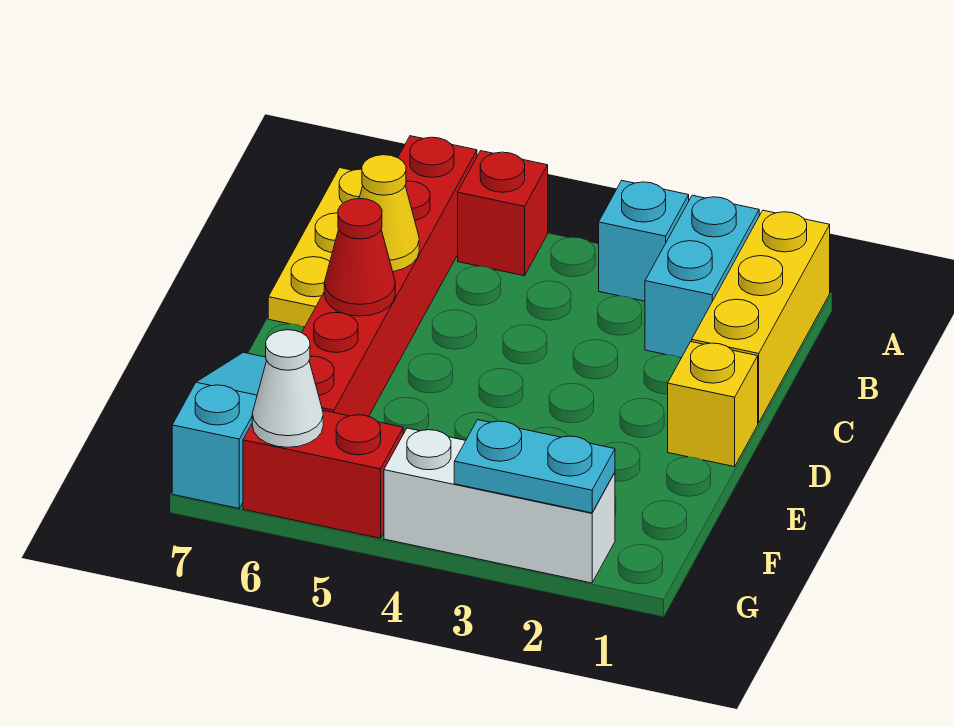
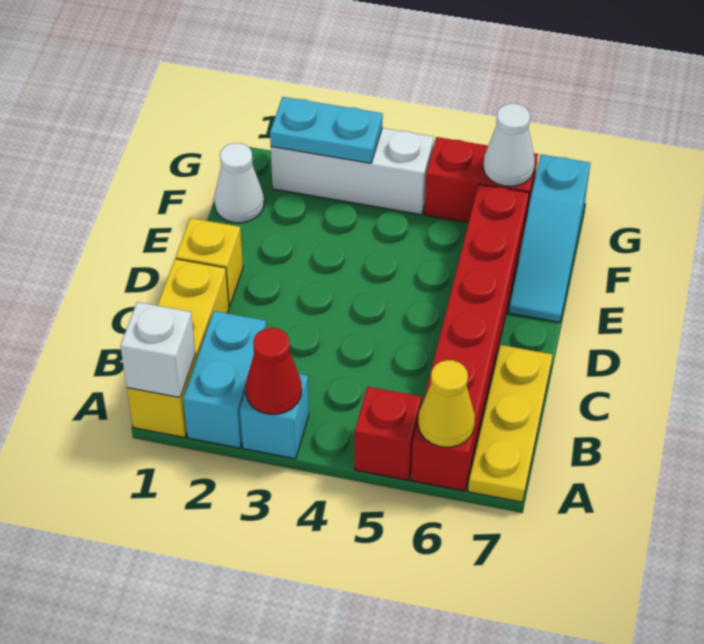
none -> white 1x1 brick [120,302,195,397]
yellow 1x1 cone [359,155,419,272] -> yellow 1x1 cone moved to [418,360,475,447]
red 1x1 cone [324,199,395,316] -> red 1x1 cone moved to [246,328,302,414]
none -> white 1x1 cone [214,143,264,223]

